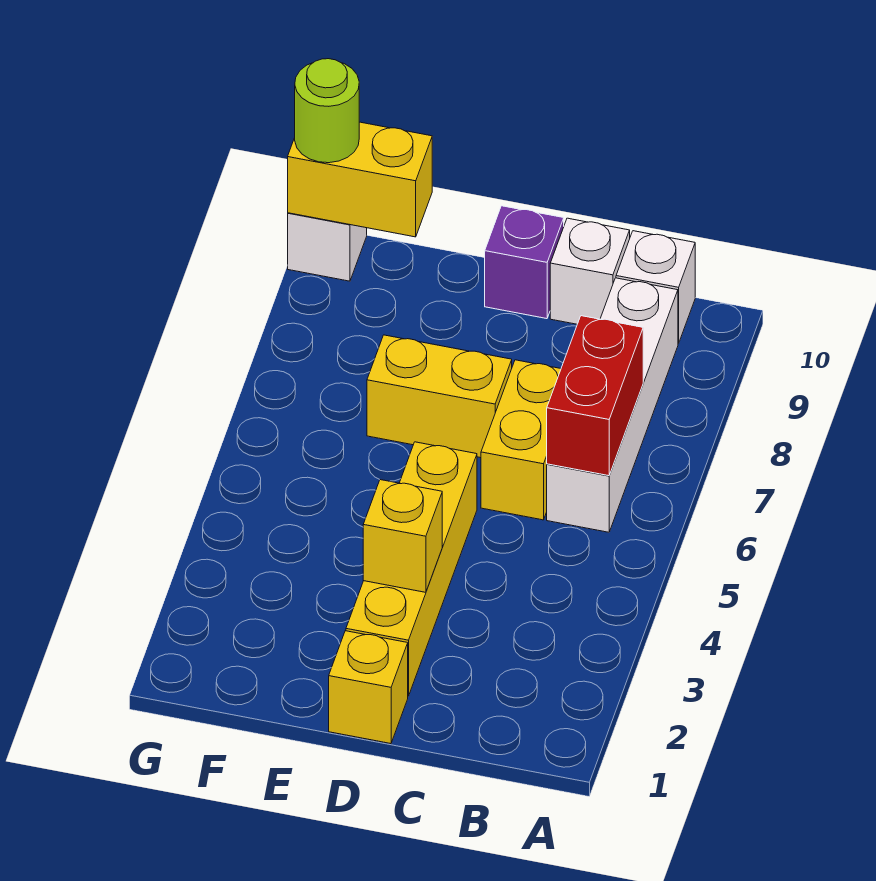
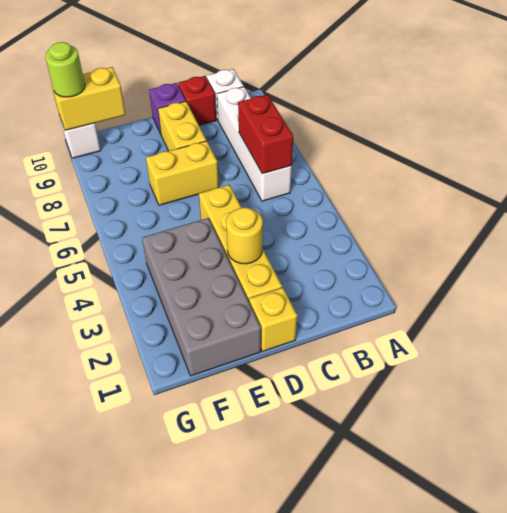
yellow 1x2 brick [481,360,561,520] -> yellow 1x2 brick moved to [158,101,206,151]
white 1x1 brick [550,218,630,324] -> red 1x1 brick [178,76,216,125]
yellow 1x1 brick [363,480,442,592] -> yellow 1x1 round brick [226,207,263,264]
none -> grey 2x4 brick [142,218,261,376]

